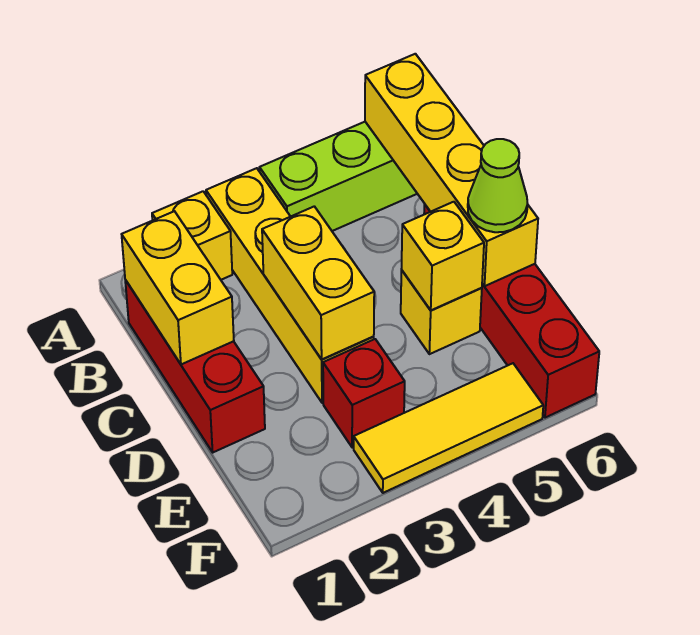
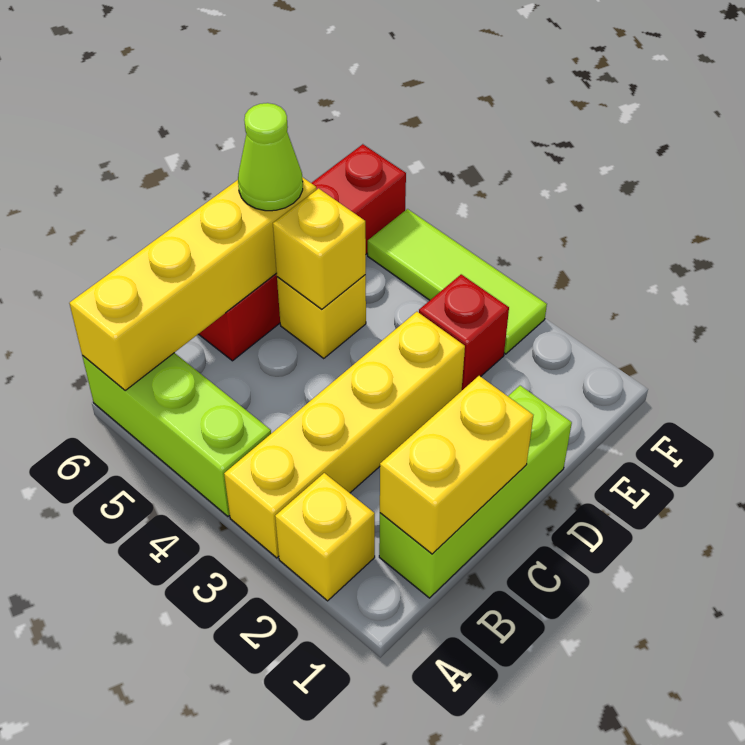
red 1x3 brick [125,280,265,452] -> lime 1x3 brick [379,386,572,598]
yellow 1x2 brick [262,206,374,359] -> none
yellow 1x3 tile [354,363,543,493] -> lime 1x3 tile [368,209,547,354]

